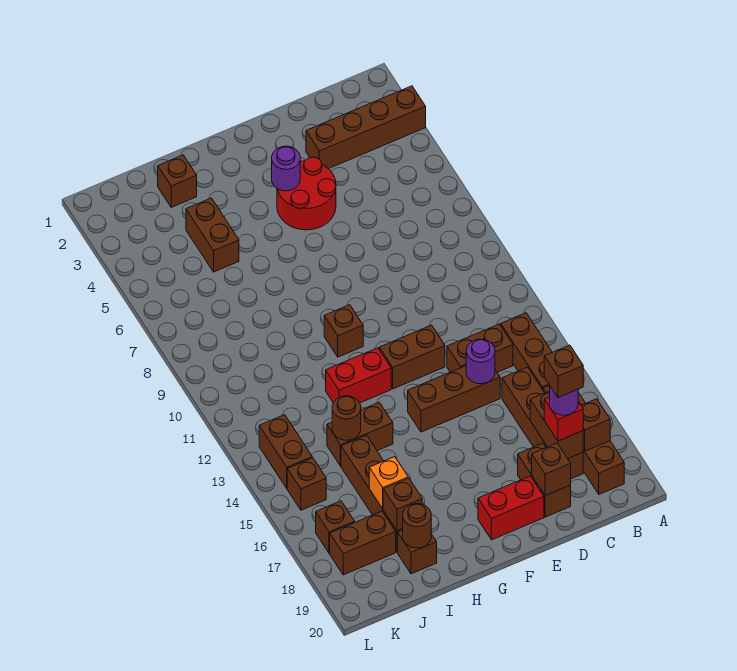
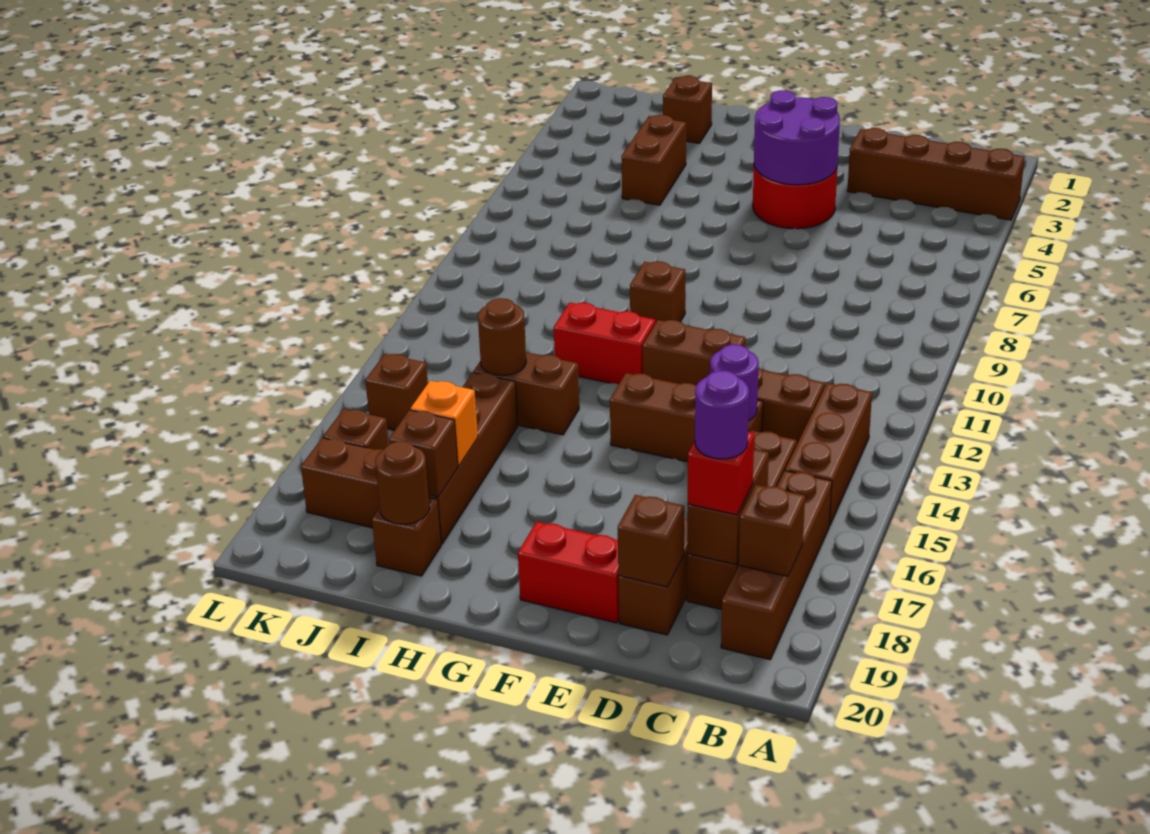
brown 1x1 brick [544,345,583,398] -> none
purple 1x1 round brick [272,146,300,191] -> purple 2x2 round brick [754,90,840,185]
brown 1x2 brick [259,415,312,488] -> none

